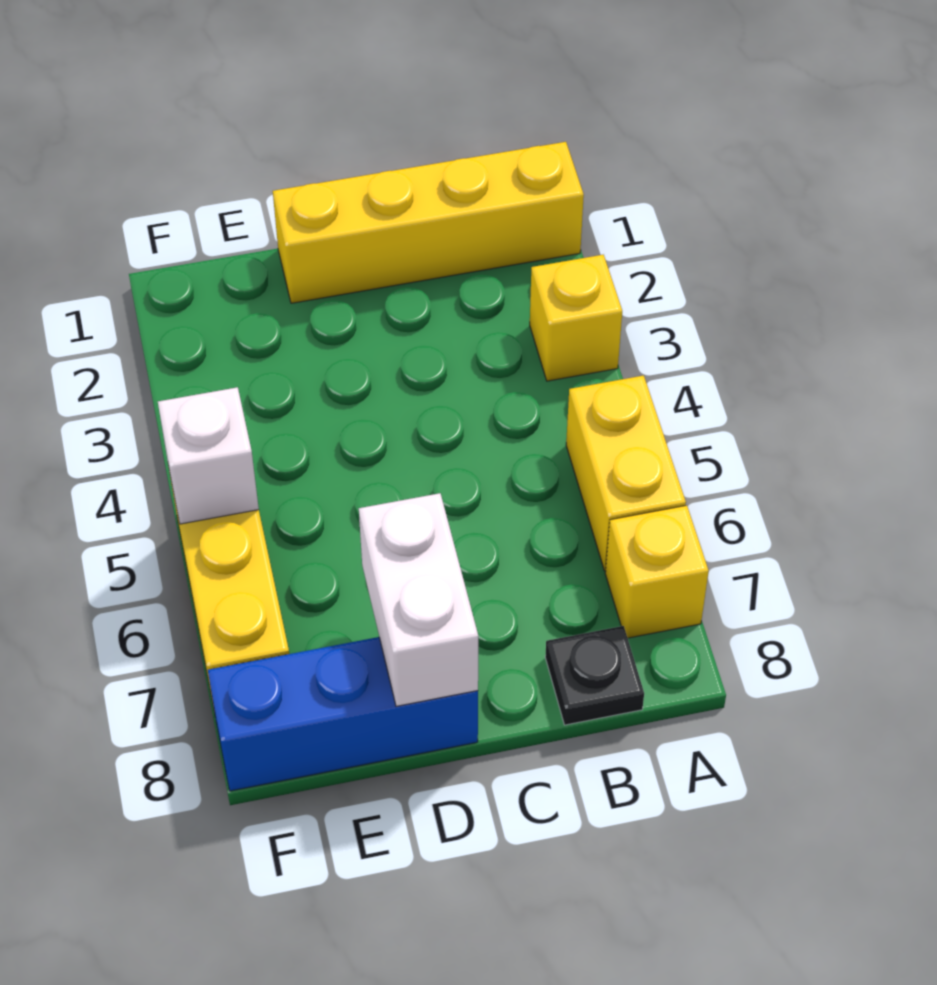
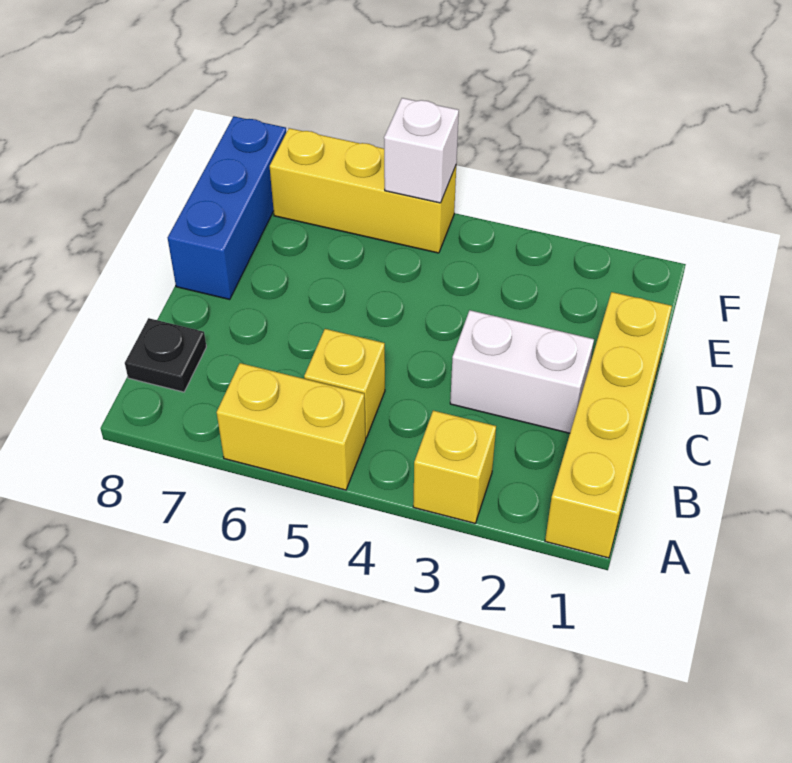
yellow 1x1 brick [605,505,709,638] -> yellow 1x1 brick moved to [304,329,385,438]
white 1x2 brick [359,493,478,706] -> white 1x2 brick moved to [450,310,594,433]

